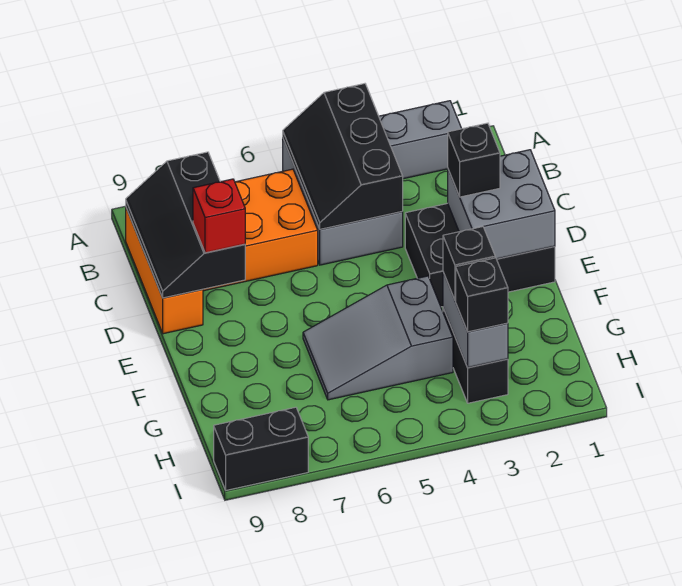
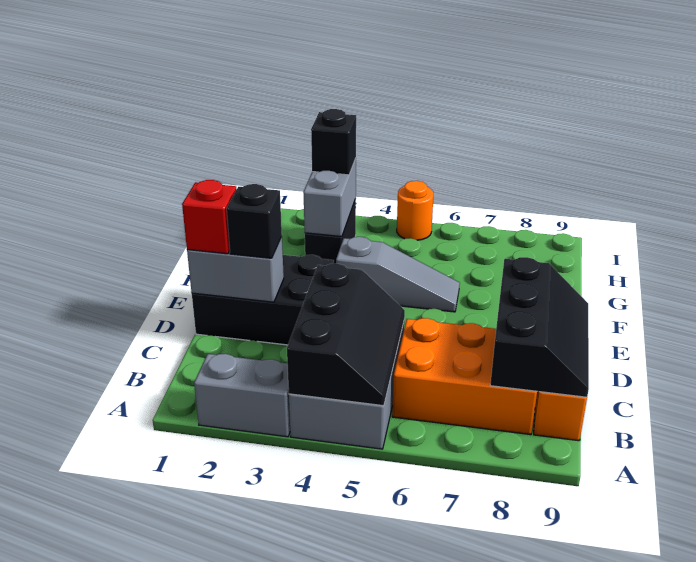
grey 2x2 brick [448,150,555,259] -> grey 1x2 brick [187,237,284,302]
red 1x1 brick [193,179,245,253] -> red 1x1 brick moved to [182,180,237,254]
grey 2x3 slope [303,276,453,400] -> grey 1x3 slope [336,237,460,312]
black 1x1 brick [443,227,495,300] -> none
none -> orange 1x1 round brick [397,181,433,240]
black 1x2 brick [214,407,308,490] -> none

